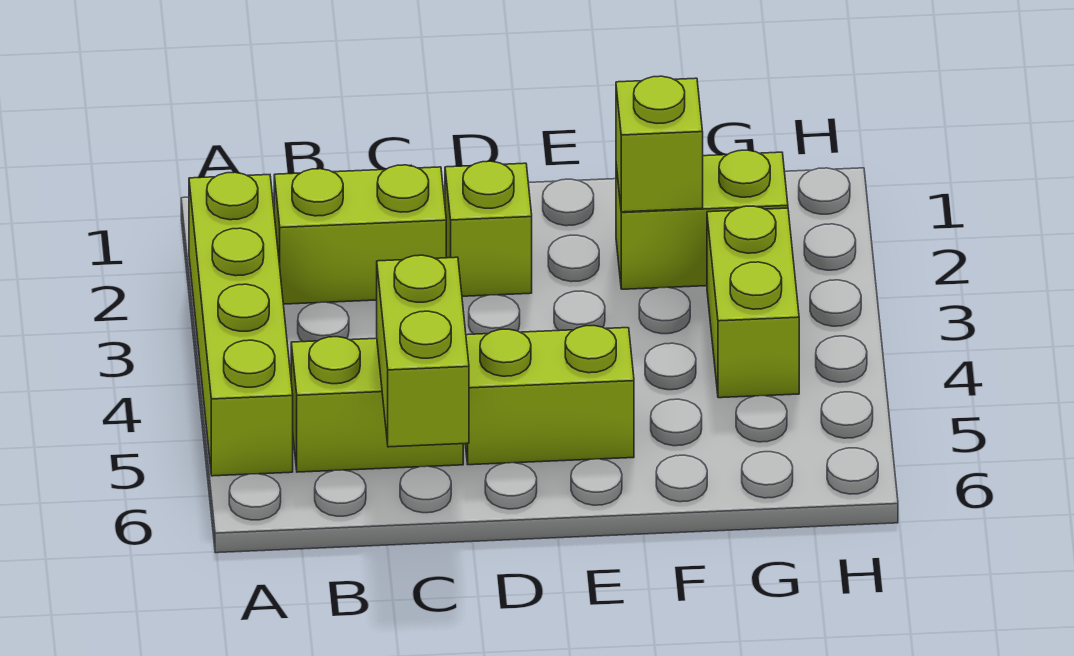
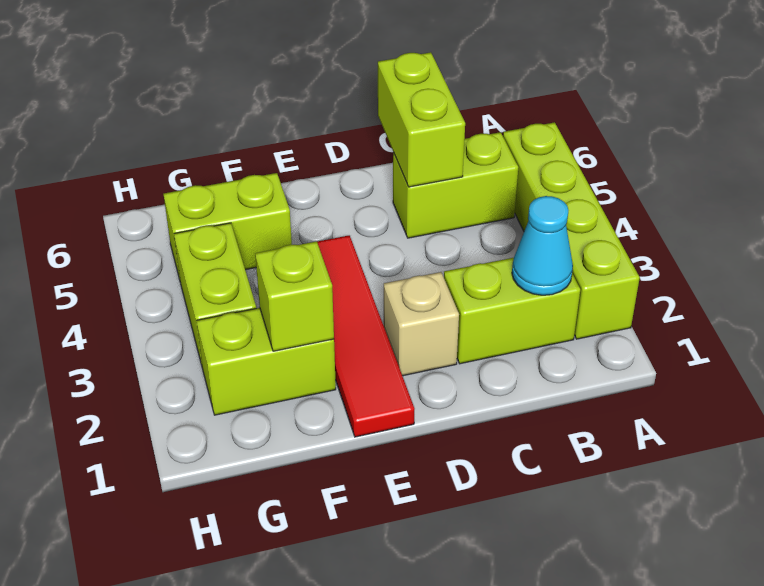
none -> cyan 1x1 cone [512,196,573,295]
lime 1x1 brick [445,161,532,296] -> tan 1x1 brick [384,272,459,376]
lime 1x2 brick [465,325,634,465] -> lime 1x2 brick moved to [163,173,292,279]
none -> red 1x4 tile [317,235,415,437]

